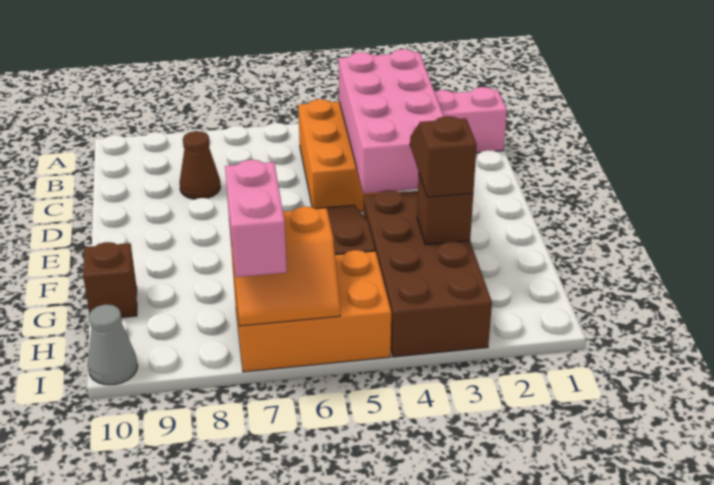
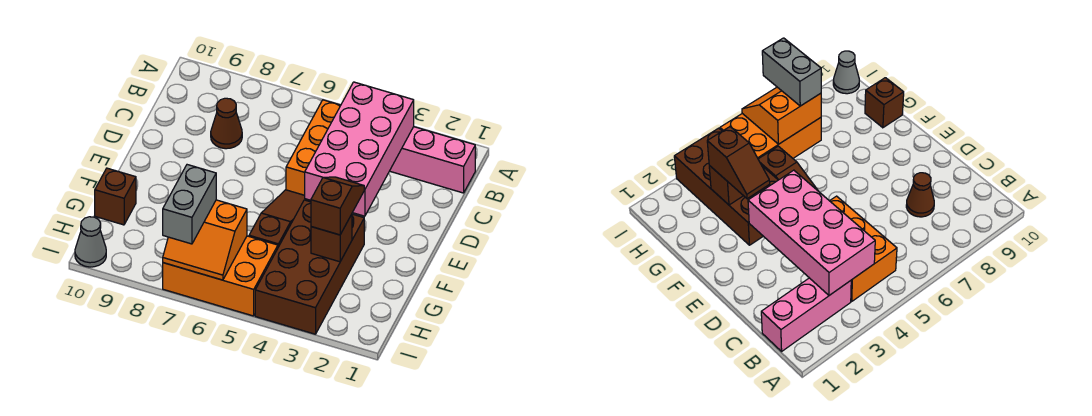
pink 1x2 brick [225,160,287,277] -> grey 1x2 brick [163,165,216,244]

